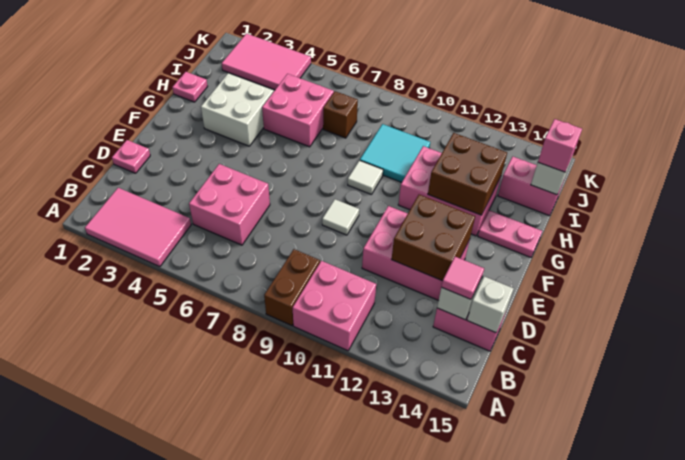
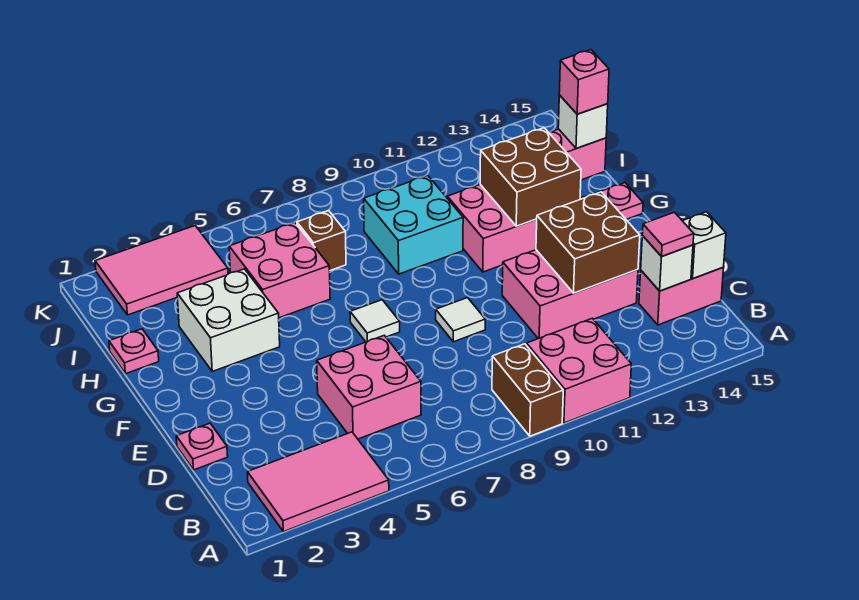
white 1x1 tile [348,160,383,195] -> white 1x1 tile moved to [350,300,400,342]
cyan 2x2 tile [360,124,430,183] -> cyan 2x2 brick [364,176,463,274]

